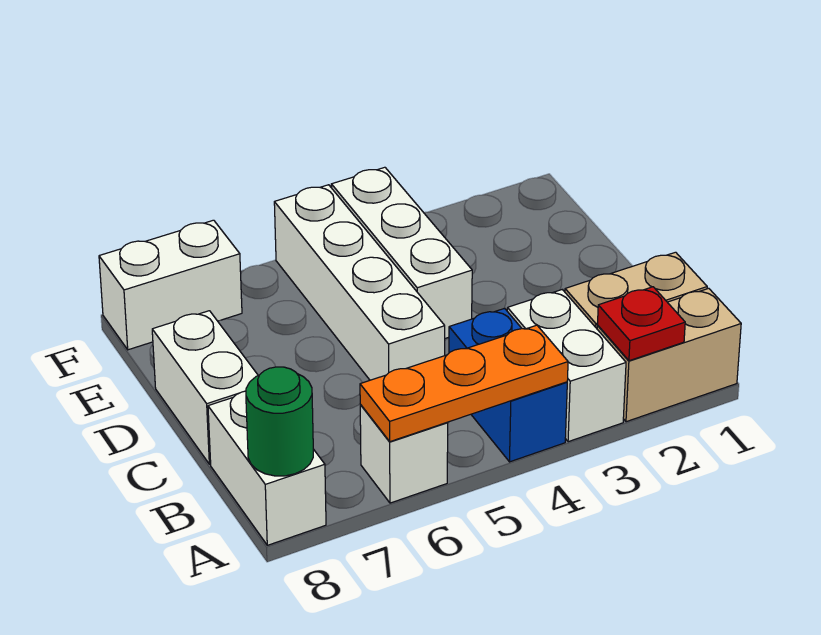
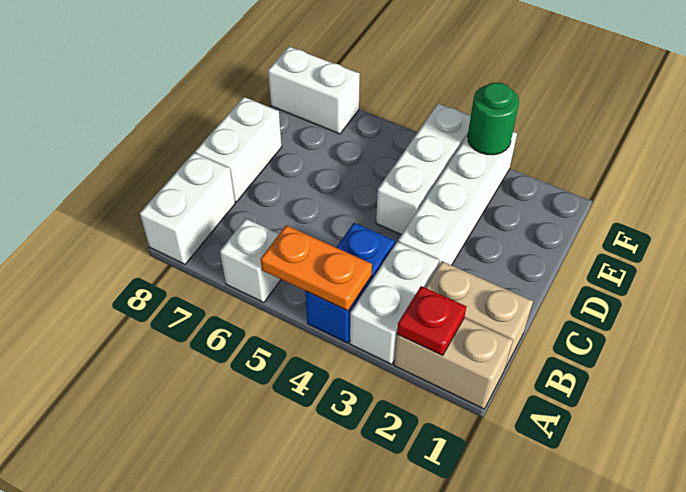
orange 1x3 plate [360,325,568,442] -> orange 1x2 plate [260,225,372,311]
green 1x1 round brick [246,367,313,476] -> green 1x1 round brick moved to [468,83,519,155]
white 1x4 brick [274,185,445,380] -> white 1x4 brick moved to [398,132,517,265]

